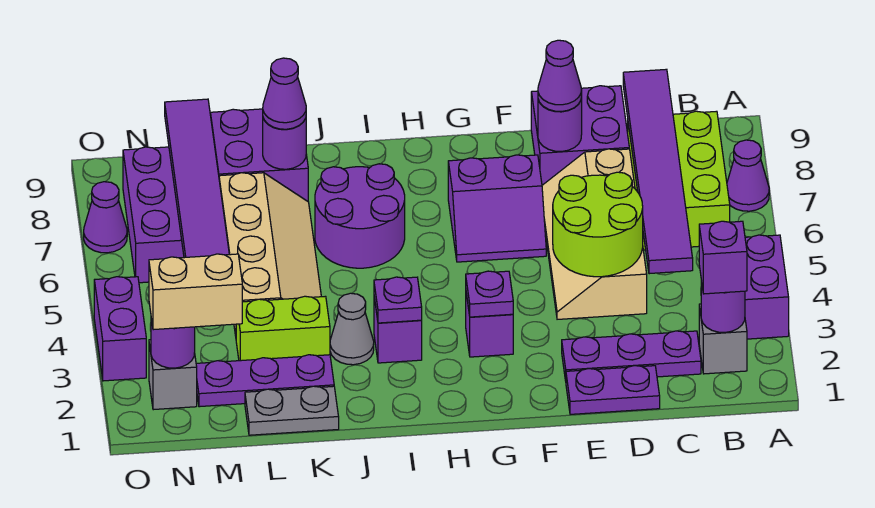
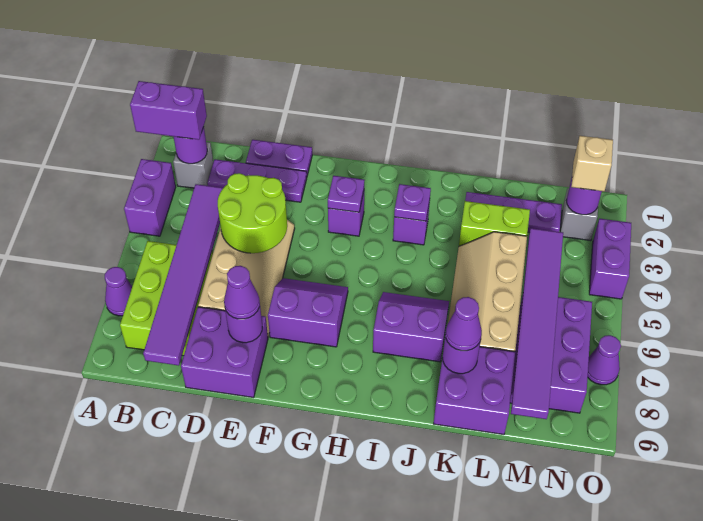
purple 1x1 brick [699,221,747,294] -> purple 1x2 brick [130,81,207,140]
purple 2x2 round brick [315,164,405,268] -> purple 2x2 slope [373,292,449,362]
grey 1x1 cone [330,293,374,365] -> none
grey 1x2 plate [245,386,339,435] -> none
tan 1x2 brick [149,254,242,330] -> tan 1x1 brick [571,136,613,191]

